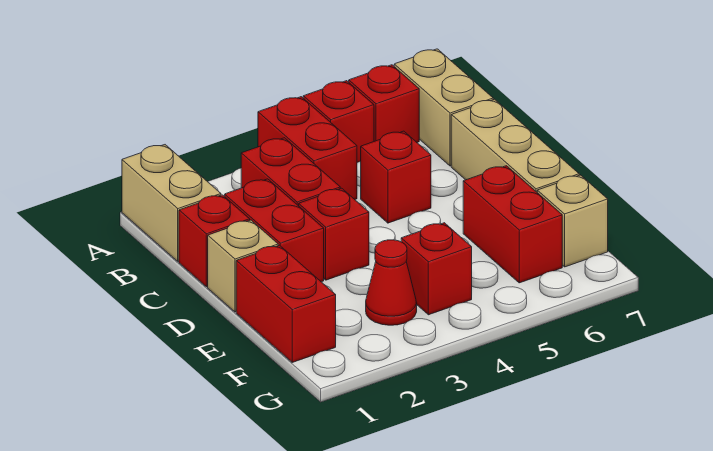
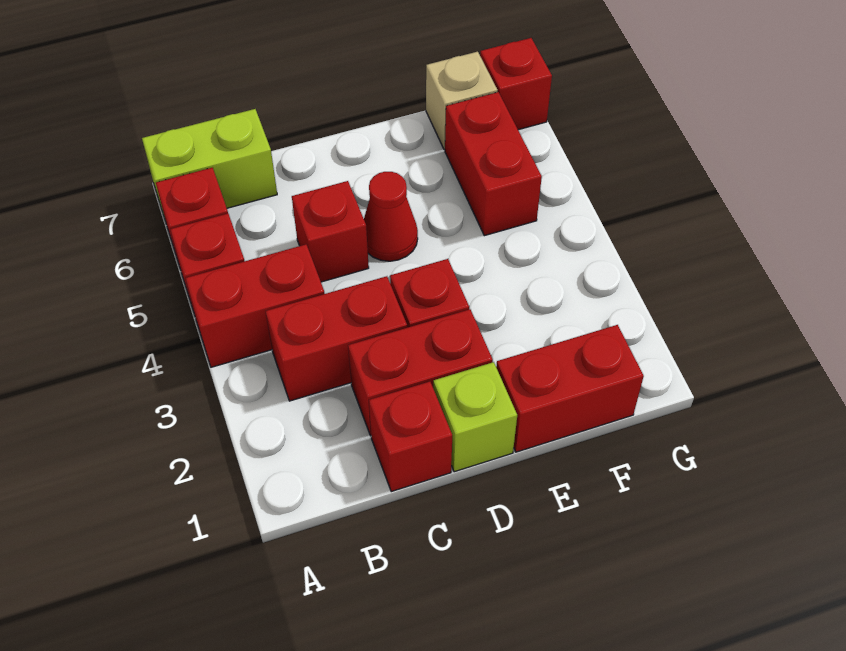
tan 1x2 brick [122,145,221,261] -> none
tan 1x2 brick [394,49,493,166] -> lime 1x2 brick [142,109,277,218]
tan 1x3 brick [451,99,579,192] -> none
tan 1x1 brick [208,220,278,312] -> lime 1x1 brick [433,362,517,472]
red 1x2 brick [463,166,562,283] -> red 1x2 brick turned to [445,92,542,236]
red 1x1 cone [366,240,417,325] -> red 1x1 cone moved to [364,172,418,261]
red 1x1 brick [401,223,472,315] -> red 1x1 brick moved to [480,38,552,130]

